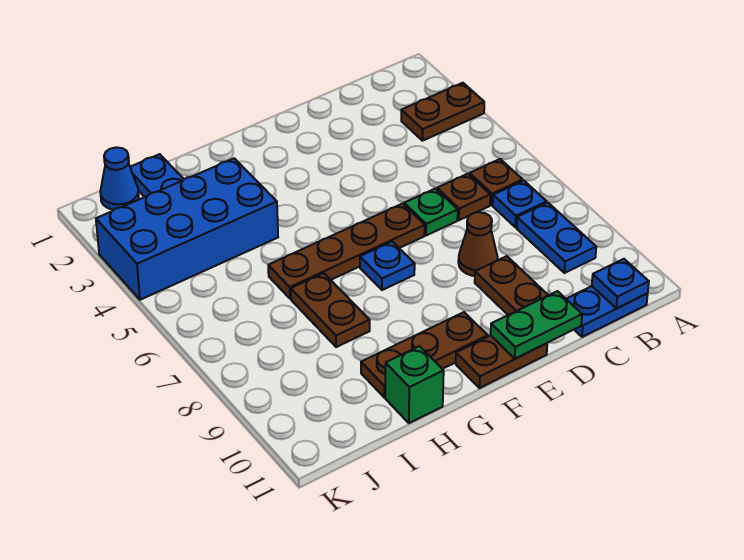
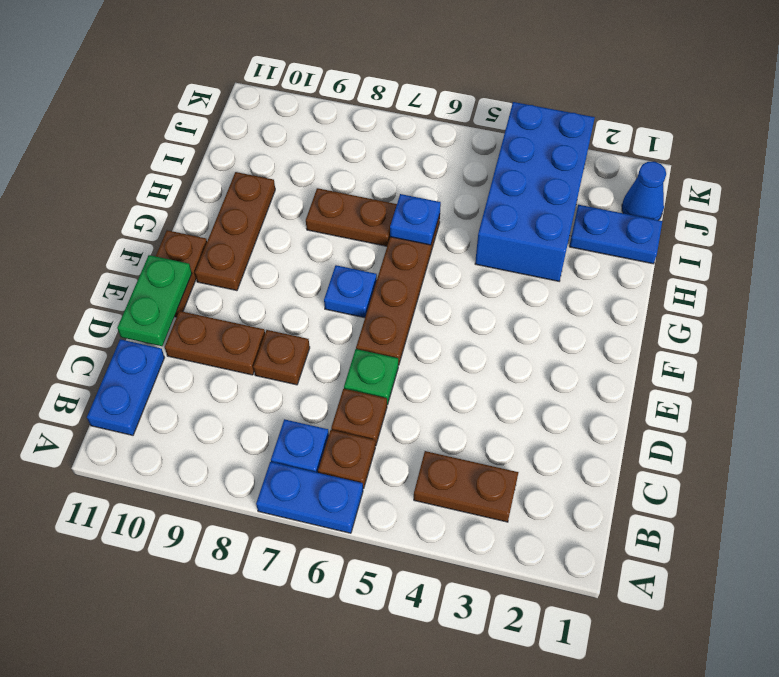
brown 1x2 plate [401,83,484,141] -> brown 1x2 plate turned to [414,451,519,522]
blue 1x2 plate [517,203,596,273] -> blue 1x2 plate moved to [256,462,363,533]
blue 1x1 plate [592,259,649,308] -> blue 1x1 plate moved to [390,194,441,245]
brown 1x1 cone [458,212,498,276] -> brown 1x1 plate [253,330,310,385]
green 1x1 brick [385,346,444,423] -> none

